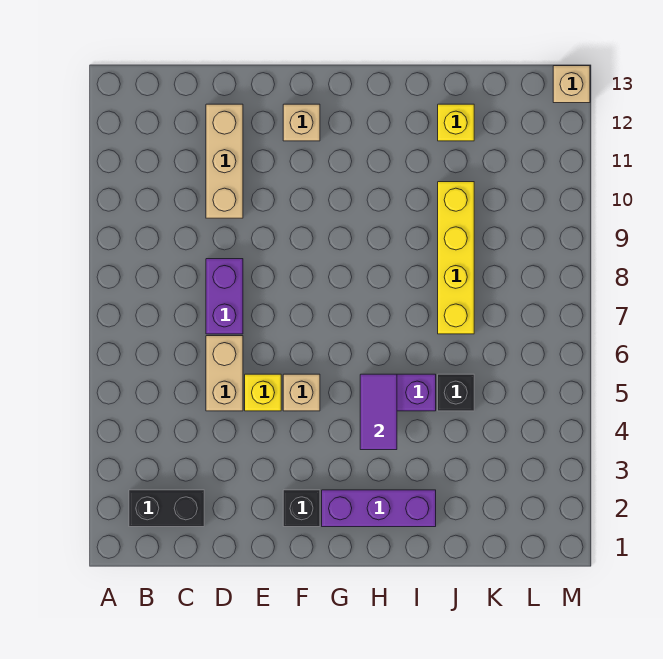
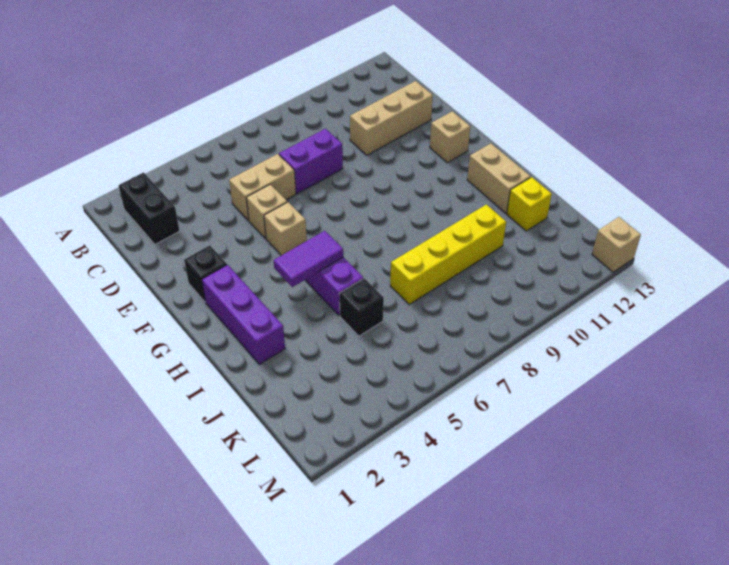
yellow 1x1 brick [245,374,281,411] -> tan 1x1 brick [246,184,287,239]
none -> tan 1x2 brick [467,144,531,213]

